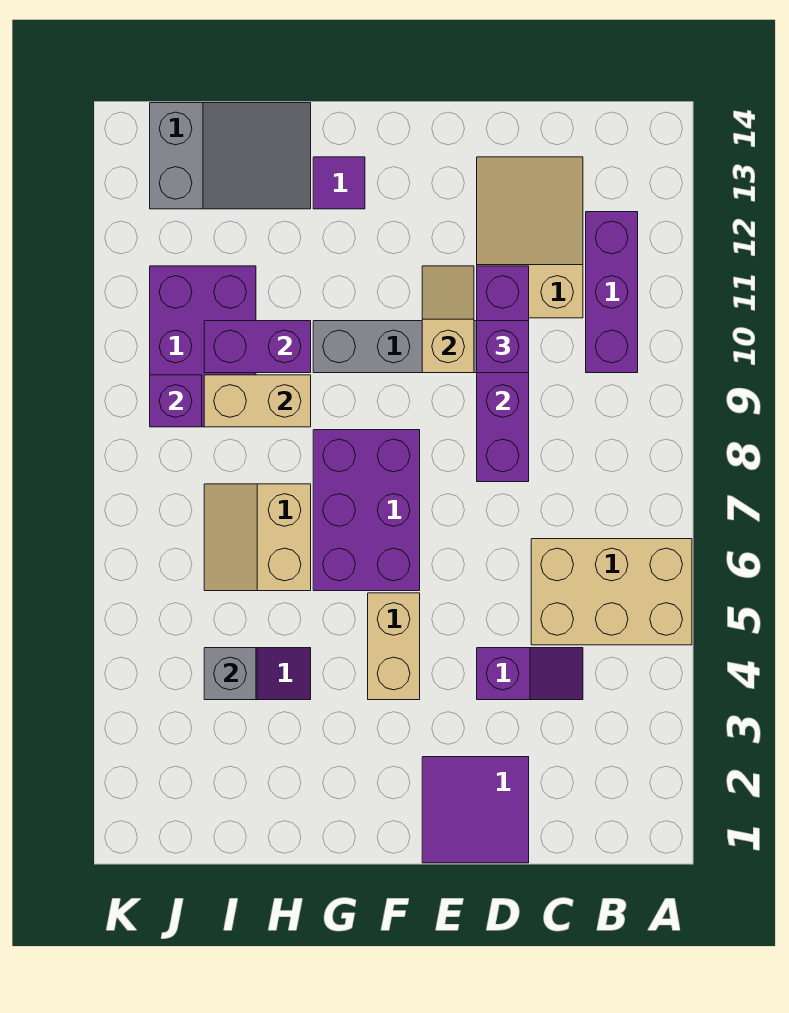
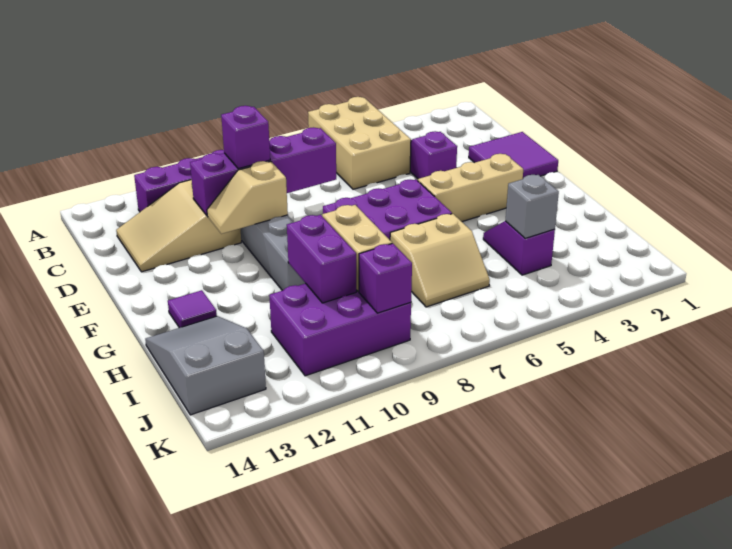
tan 1x2 brick [368,593,420,700] -> tan 1x3 brick [418,154,523,222]

